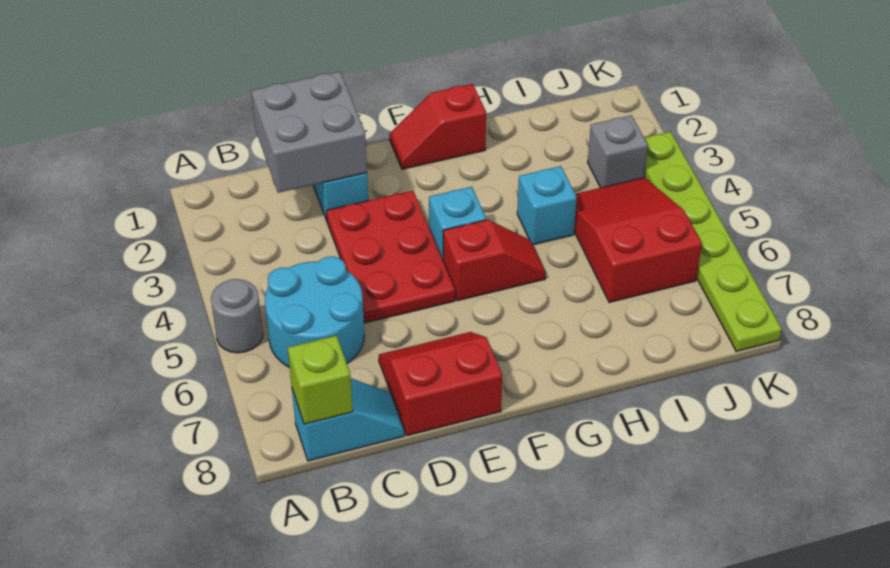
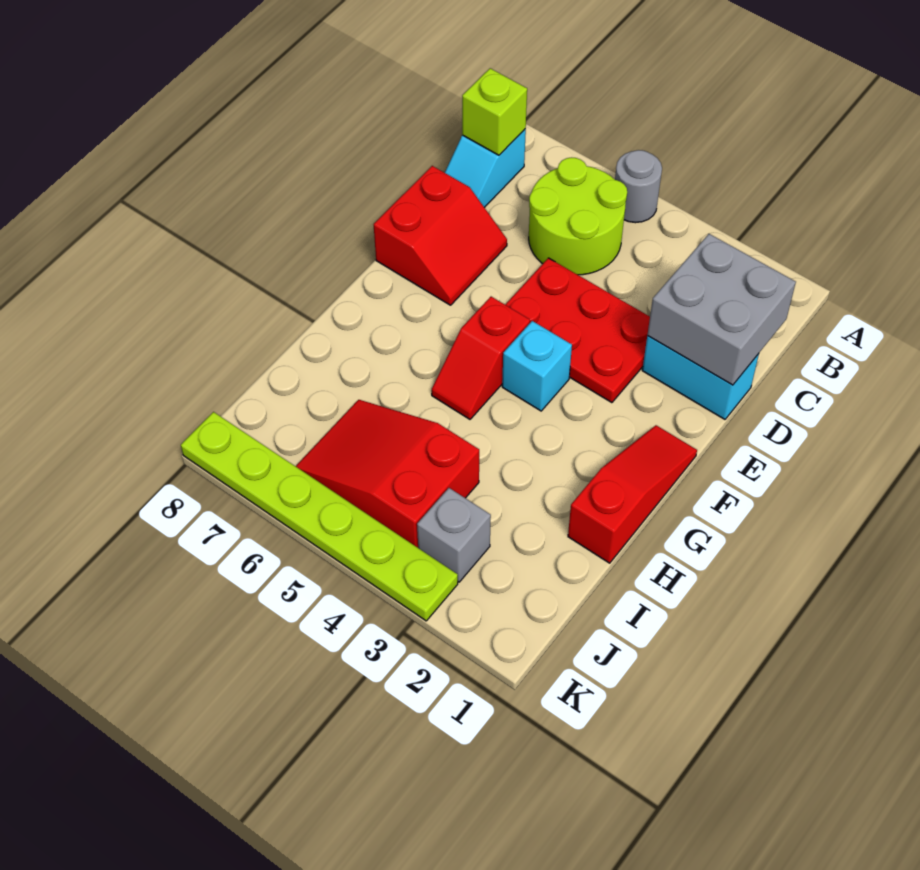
cyan 2x2 round brick [265,257,364,367] -> lime 2x2 round brick [529,157,627,275]
red 1x2 slope [390,84,486,169] -> red 1x3 slope [568,425,697,563]
cyan 1x1 brick [517,166,577,245] -> none
red 2x3 slope [574,178,702,302] -> red 2x3 slope turned to [296,400,479,548]

